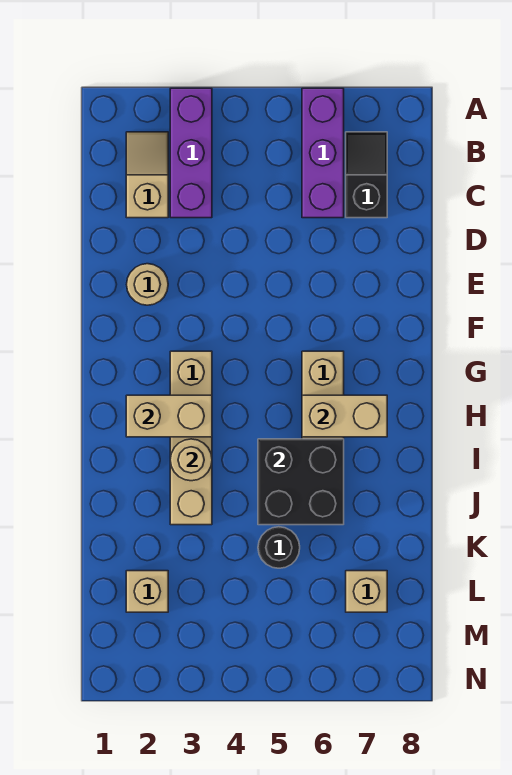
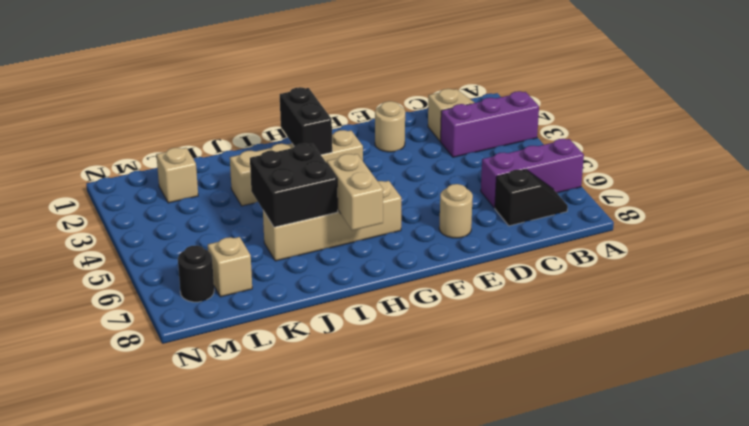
tan 1x2 brick [126,395,212,437] -> black 1x2 brick [280,87,332,155]
tan 1x1 round brick [170,439,212,481] -> tan 1x1 round brick moved to [439,184,473,238]
black 1x1 round brick [258,527,300,568] -> black 1x1 round brick moved to [178,245,214,302]

